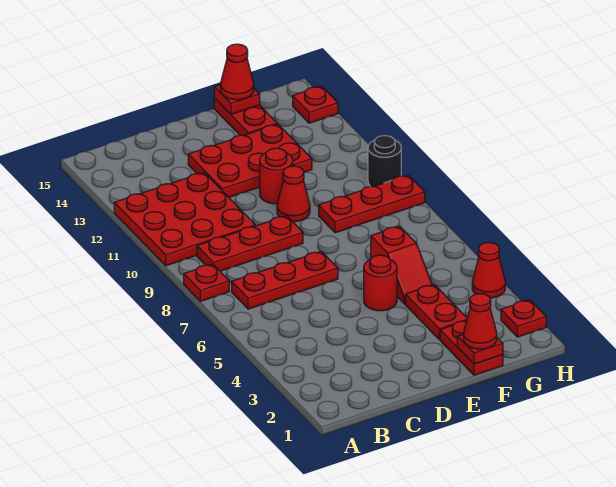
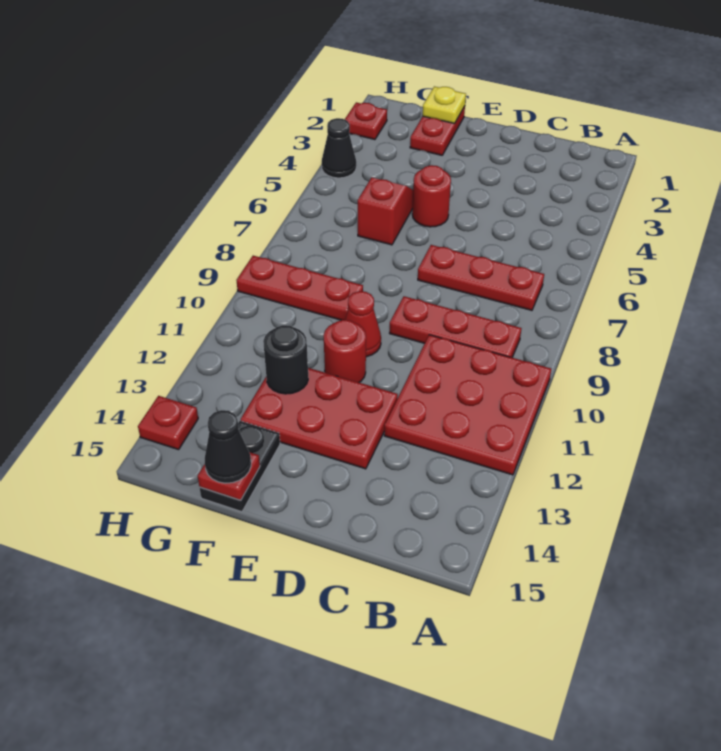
red 1x1 plate [184,264,229,301] -> none
red 1x1 plate [457,334,503,364] -> yellow 1x1 plate [423,86,466,124]
red 1x1 cone [464,294,497,349] -> none
red 1x2 plate [405,285,467,340] -> none
red 1x2 plate [214,98,277,136] -> black 1x2 plate [200,421,280,512]
red 1x1 cone [221,44,254,100] -> black 1x1 cone [205,410,251,483]
red 1x1 cone [472,242,505,298] -> black 1x1 cone [322,118,356,178]
black 1x1 round brick [368,136,401,187] -> black 1x1 round brick moved to [263,325,308,394]

